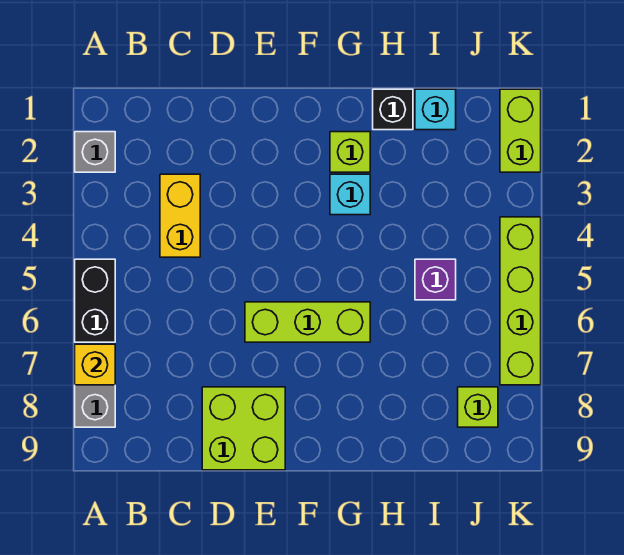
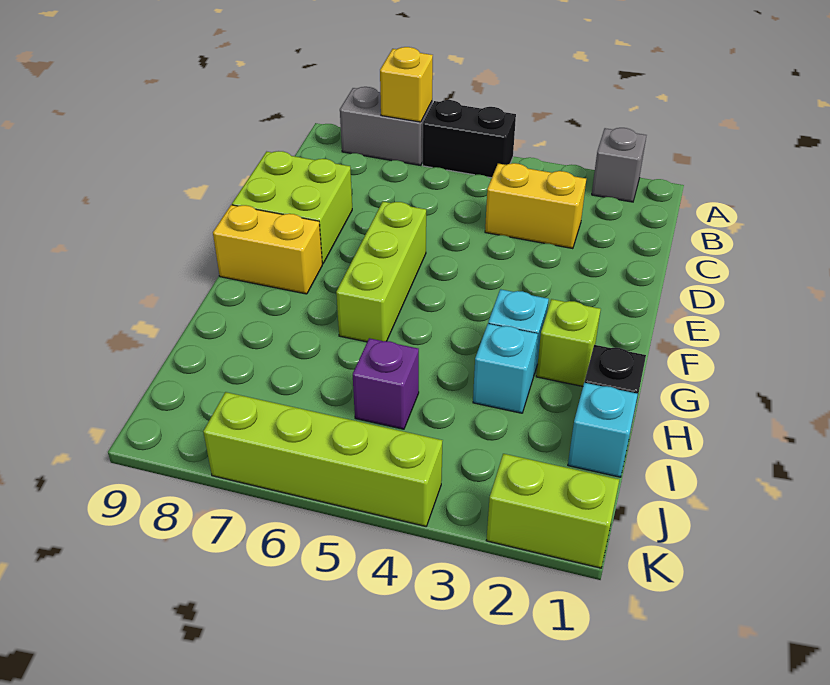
none -> yellow 1x2 brick [213,205,322,294]
none -> cyan 1x1 brick [473,324,538,413]
lime 1x1 brick [458,387,498,427] -> none

